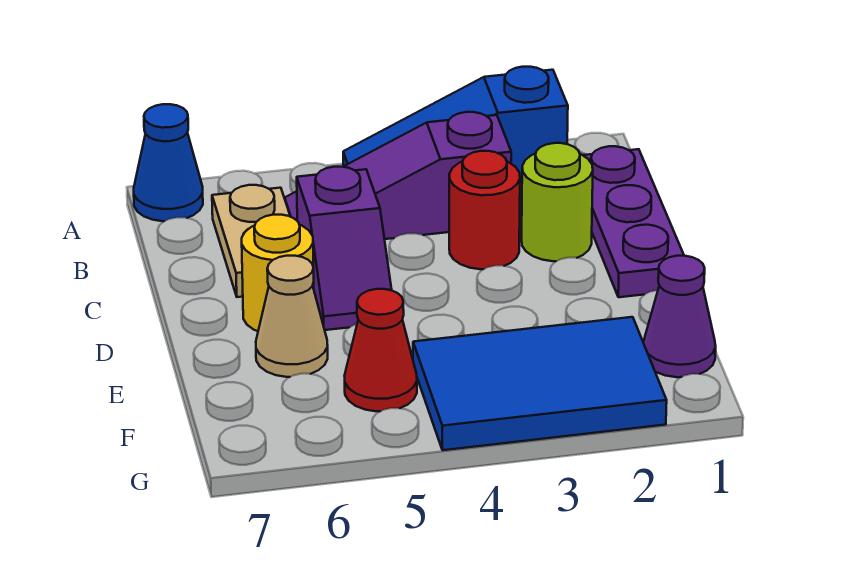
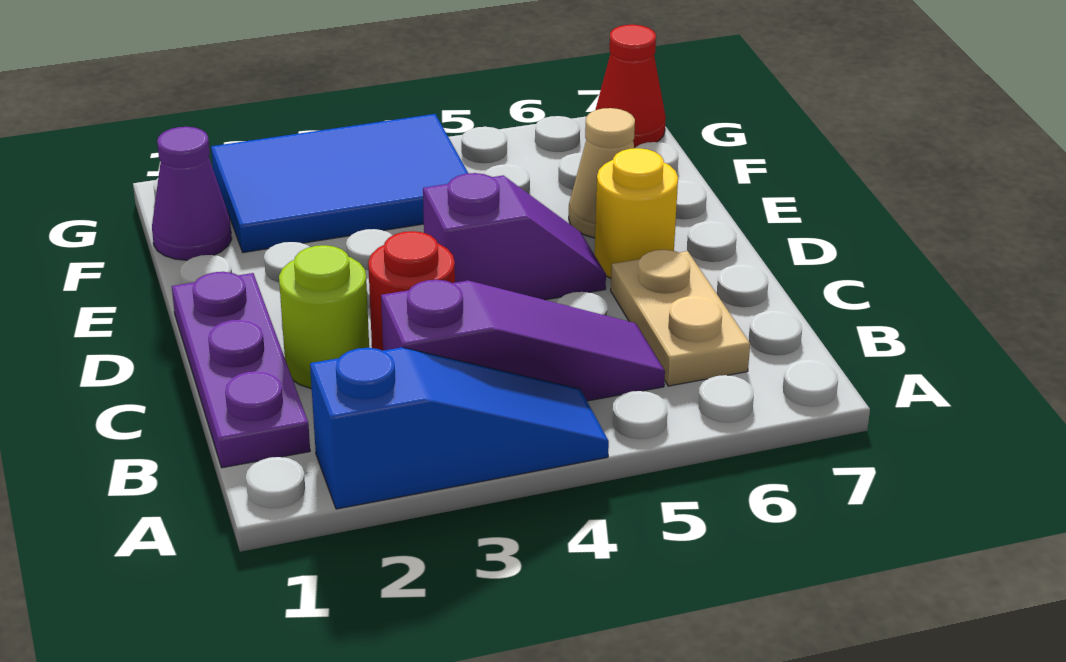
blue 1x1 cone [134,104,203,221] -> none
purple 1x2 slope [297,167,392,330] -> purple 1x2 slope turned to [423,173,606,300]
red 1x1 cone [345,289,417,411] -> red 1x1 cone moved to [595,25,666,148]

